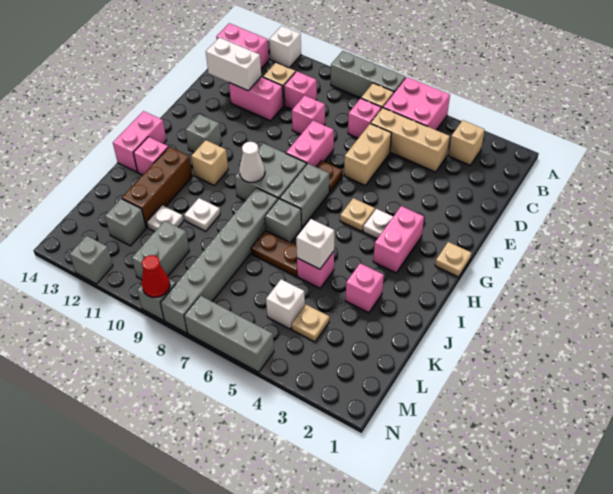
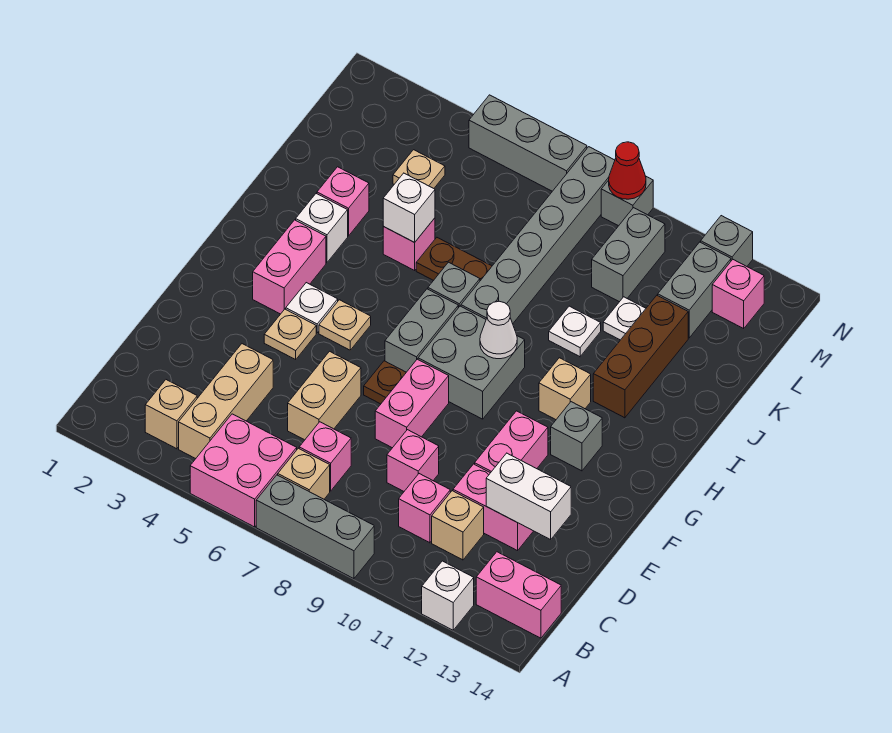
tan 1x3 brick [371,108,450,172] -> tan 1x3 brick turned to [179,344,273,459]
tan 1x1 plate [435,242,471,277] -> tan 1x1 plate moved to [264,309,316,359]
pink 1x2 brick [113,111,167,172] -> pink 1x2 brick moved to [475,411,548,473]
pink 1x1 brick [134,137,168,175] -> pink 1x1 brick moved to [712,260,764,328]
white 1x1 brick [266,279,305,329] -> white 1x1 brick moved to [296,194,348,263]
grey 1x1 brick [105,199,146,246] -> grey 1x2 brick [658,242,731,338]

